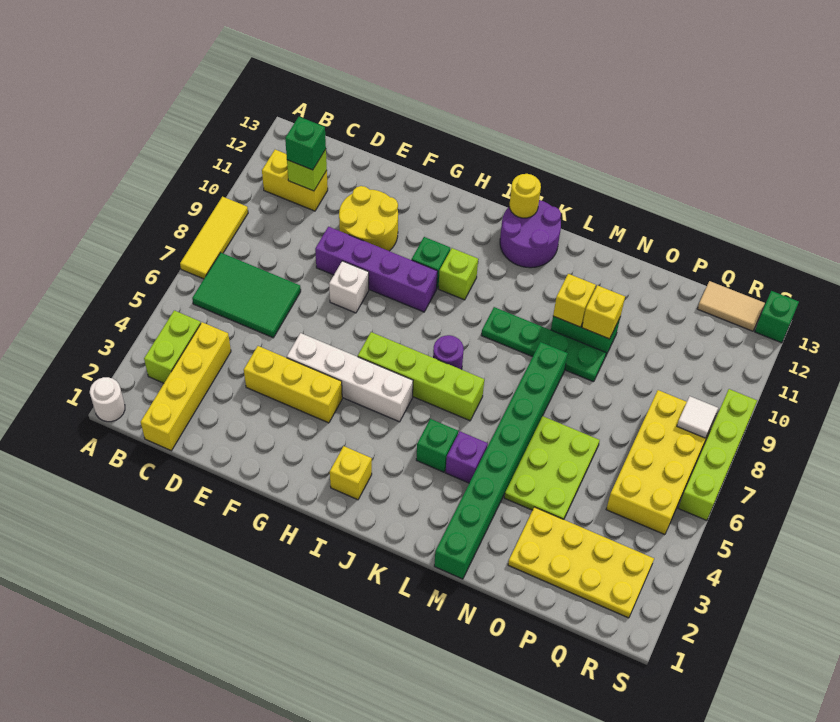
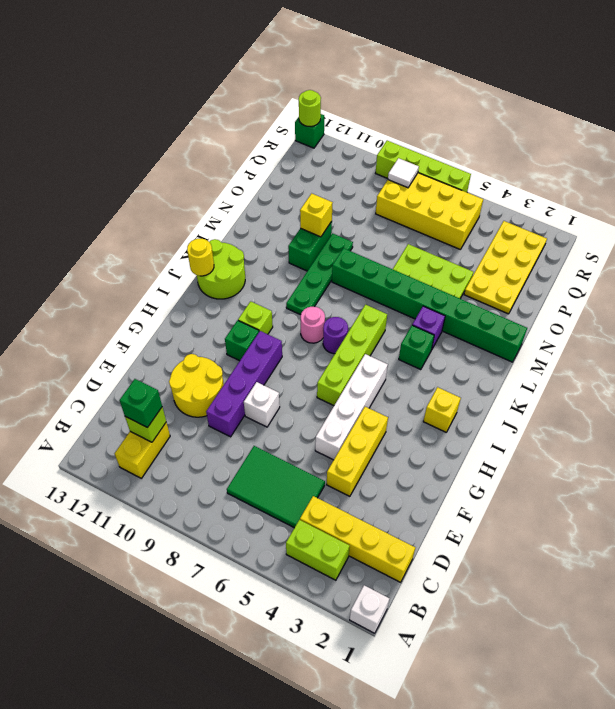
white 1x1 round brick [90,377,125,422] -> white 1x1 brick [350,585,389,633]
yellow 1x3 tile [180,197,248,279] -> none
green 2x3 tile [192,253,301,338] -> green 2x3 tile turned to [227,446,325,528]
none -> pink 1x1 round brick [301,307,325,343]
purple 2x2 round brick [500,200,561,268] -> lime 2x2 round brick [197,239,245,299]
yellow 1x1 brick [553,274,596,327] -> none
tan 1x2 tile [697,281,765,331] -> none
none -> lime 1x1 round brick [299,90,321,126]

